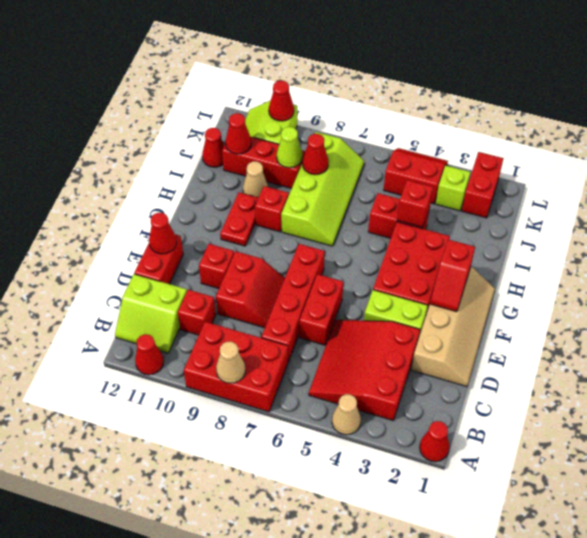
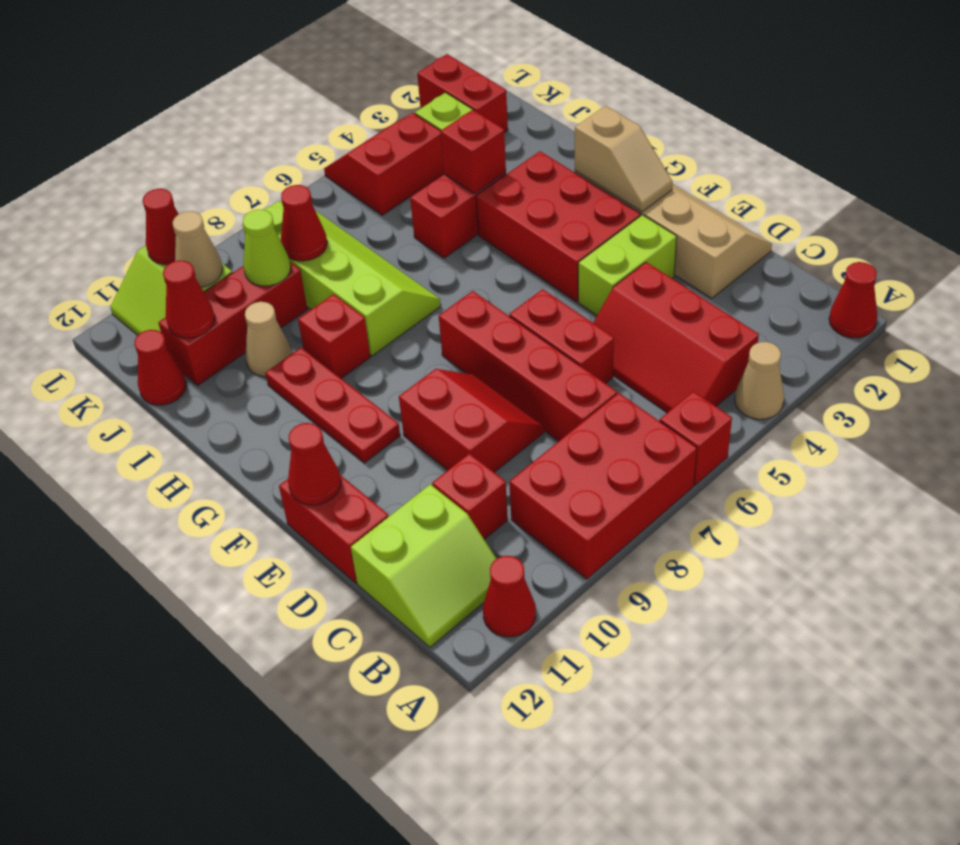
tan 1x1 cone [216,342,245,383] -> tan 1x1 cone moved to [173,211,223,287]
red 3x3 slope [309,320,420,420] -> red 2x3 slope [593,262,759,413]
red 1x1 brick [199,244,234,288] -> red 1x1 brick moved to [660,391,732,485]
red 1x2 slope [430,240,475,312] -> tan 1x2 slope [575,106,673,212]
red 1x2 plate [220,192,259,246] -> red 1x3 plate [265,348,400,463]

